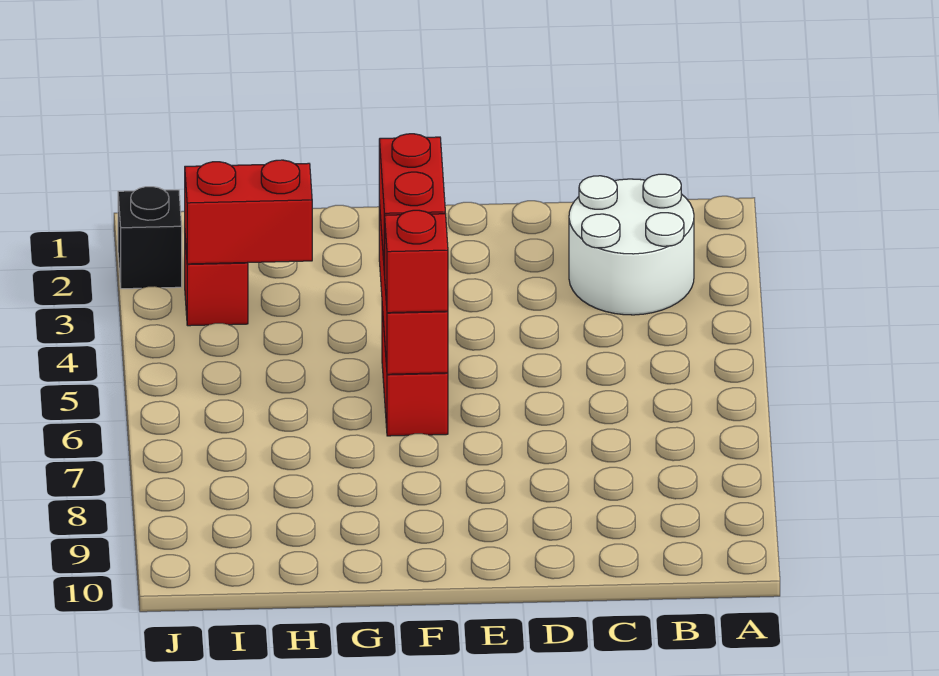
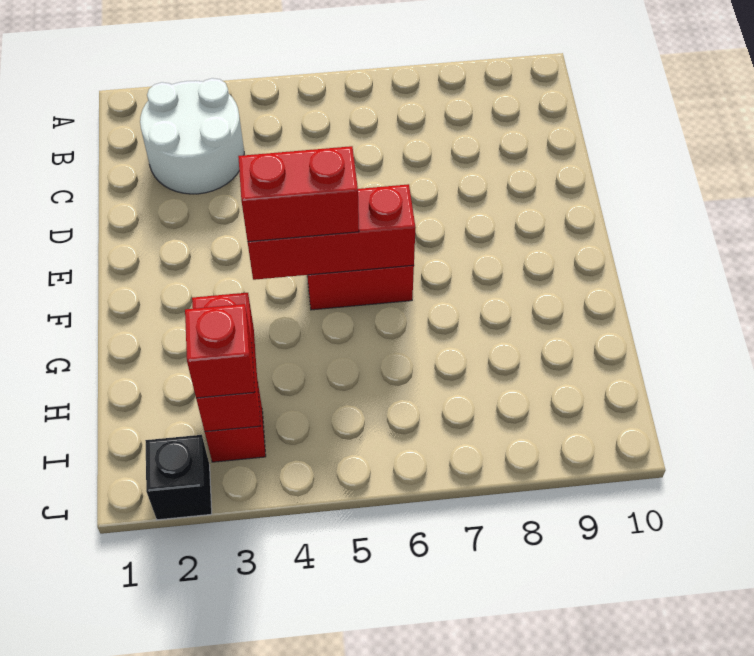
red 1x1 brick [384,210,448,313] -> red 1x1 brick moved to [185,304,255,398]

